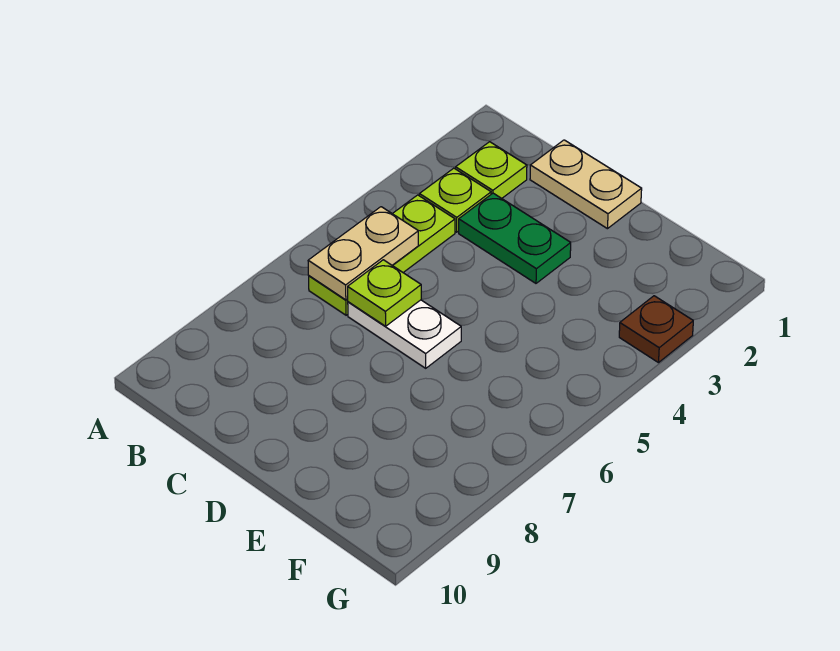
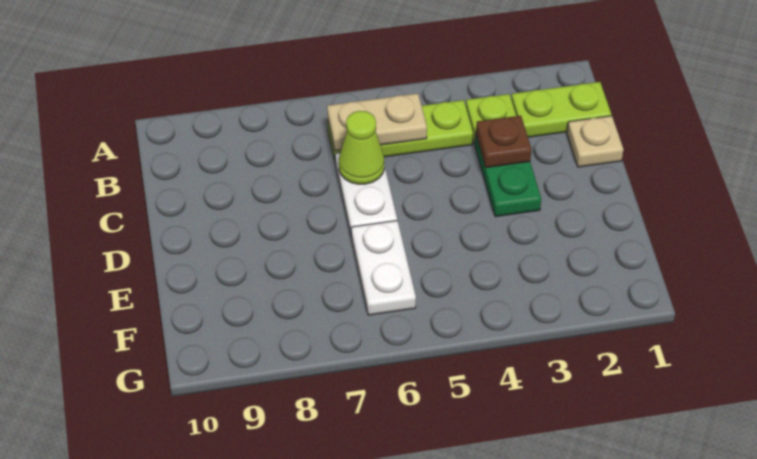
lime 1x1 plate [456,142,527,198] -> lime 1x2 plate [511,82,611,137]
tan 1x2 plate [530,140,642,229] -> tan 1x1 plate [567,116,624,167]
lime 1x1 plate [348,260,421,326] -> lime 1x1 cone [339,111,384,184]
none -> white 1x2 plate [351,221,416,315]
brown 1x1 plate [619,296,693,363] -> brown 1x1 plate moved to [476,116,531,168]

